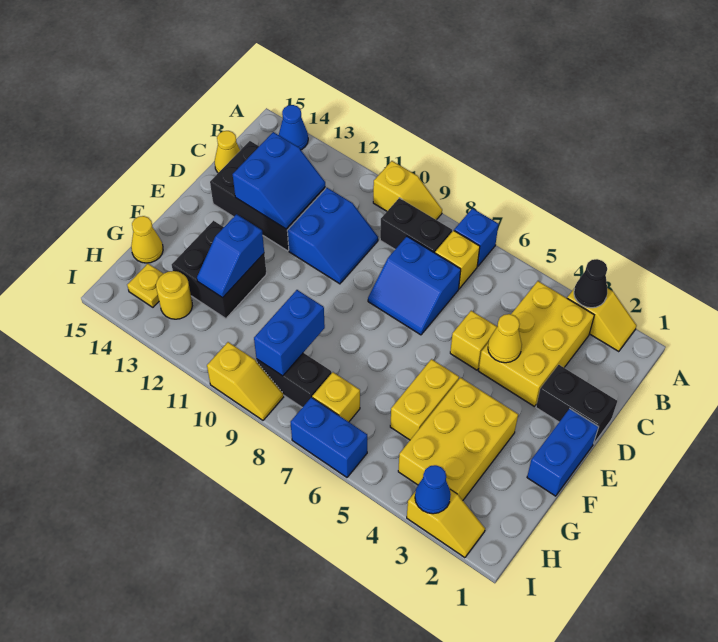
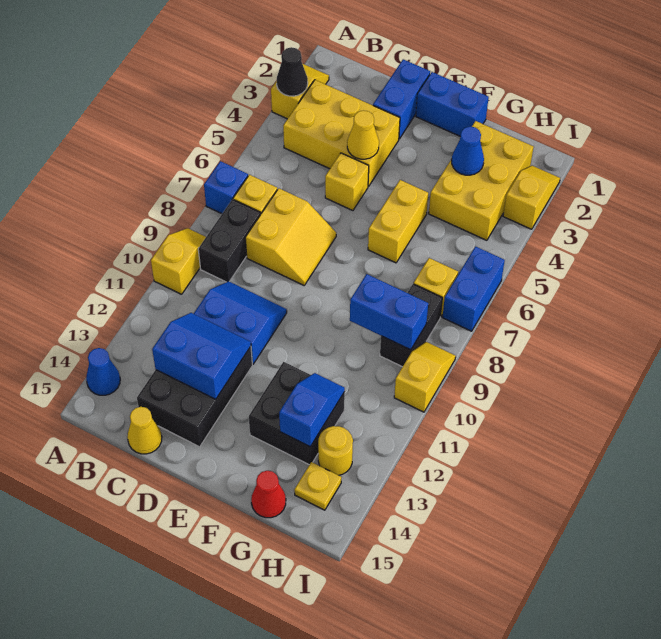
blue 2x2 slope [368,236,461,335] -> yellow 2x2 slope [245,188,336,285]
black 1x2 brick [536,365,617,444] -> blue 1x2 brick [373,59,430,139]
yellow 2x3 brick [398,378,518,500] -> yellow 2x3 brick turned to [429,121,534,240]
yellow 1x2 brick [390,359,459,440] -> yellow 1x2 brick turned to [368,180,428,263]
blue 1x2 slope [197,214,264,298] -> blue 1x2 slope turned to [279,373,345,447]
yellow 1x1 cone [131,216,163,263] -> red 1x1 cone [251,471,286,518]
blue 1x1 cone [415,465,451,514] -> blue 1x1 cone moved to [452,126,484,175]

